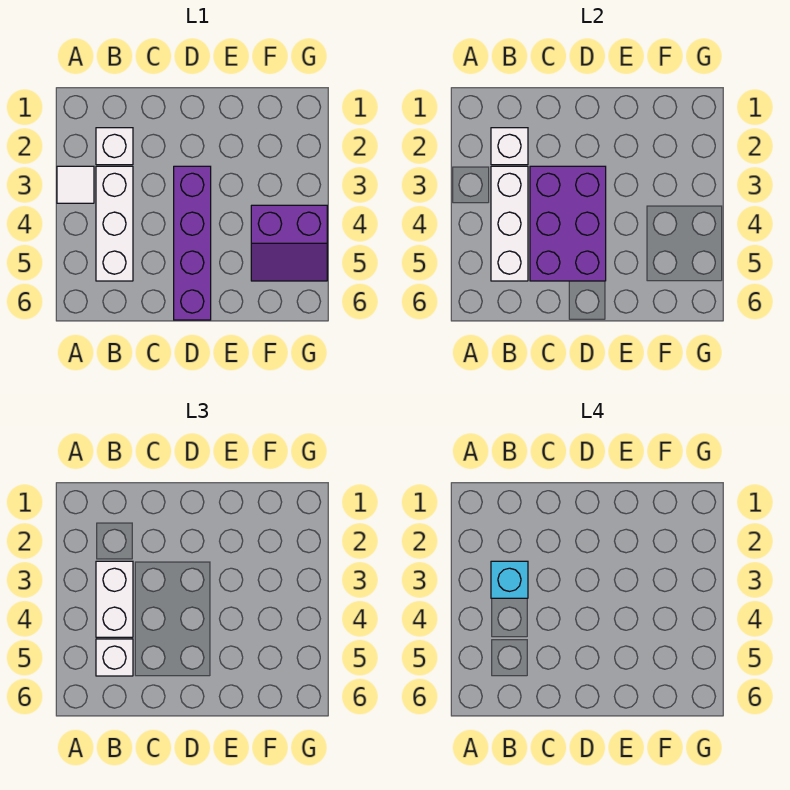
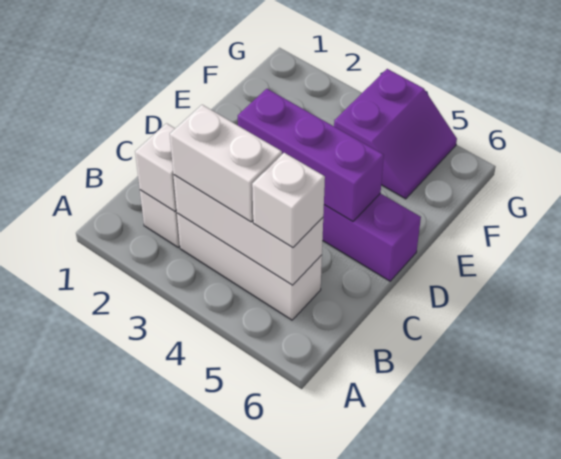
white 1x1 tile [57,166,94,203] -> none
cyan 1x1 brick [491,561,528,598] -> none
purple 2x3 brick [530,166,606,281] -> purple 1x3 brick [238,89,384,222]

